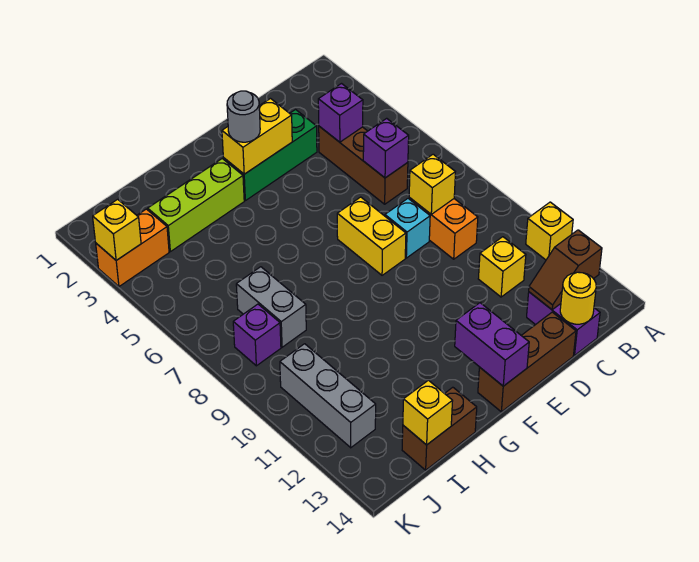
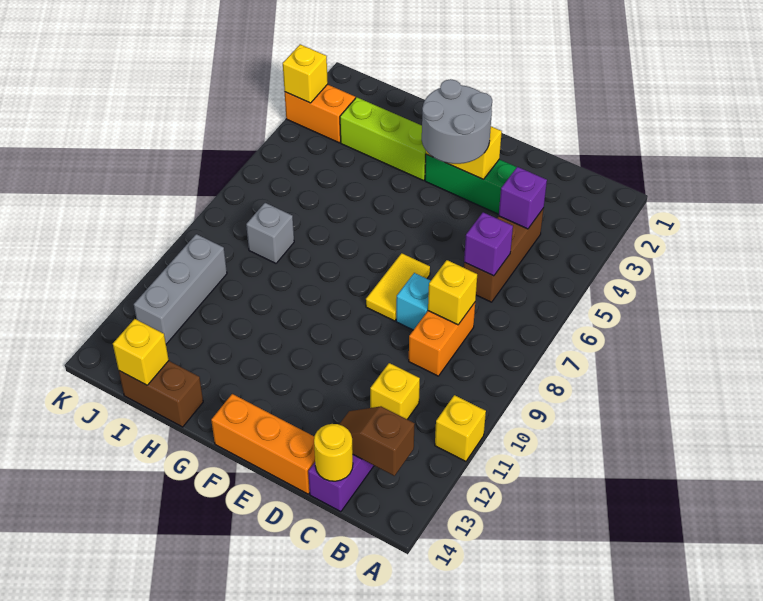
brown 1x3 brick [478,312,576,412] -> orange 1x3 brick [211,394,315,494]
yellow 1x2 brick [337,197,406,275] -> yellow 1x2 tile [366,253,430,321]
grey 1x1 round brick [227,91,260,142] -> grey 2x2 round brick [422,79,492,164]
purple 1x2 brick [455,303,529,386] -> none
grey 1x2 brick [236,267,306,347] -> grey 1x1 brick [246,203,294,263]
purple 1x1 brick [233,304,281,366] -> none

